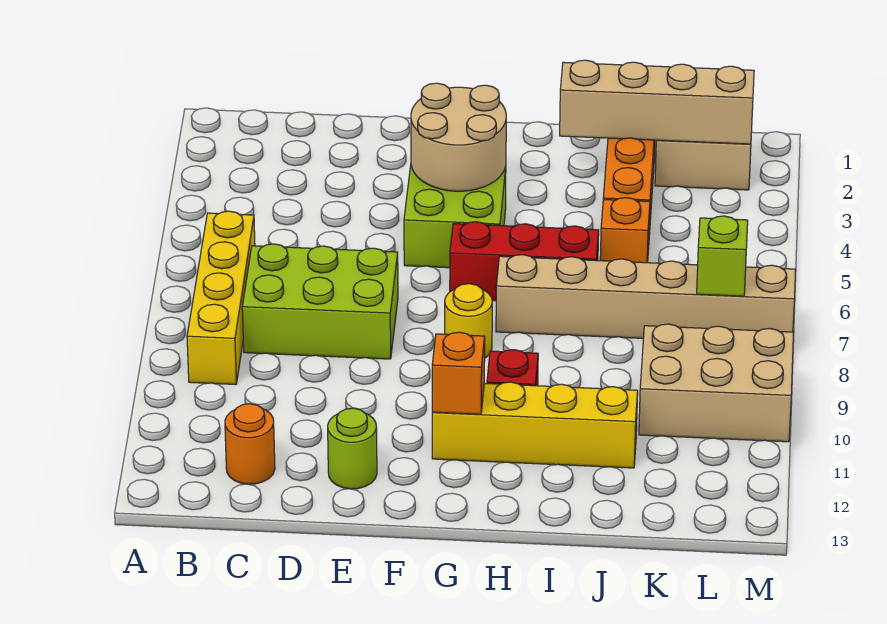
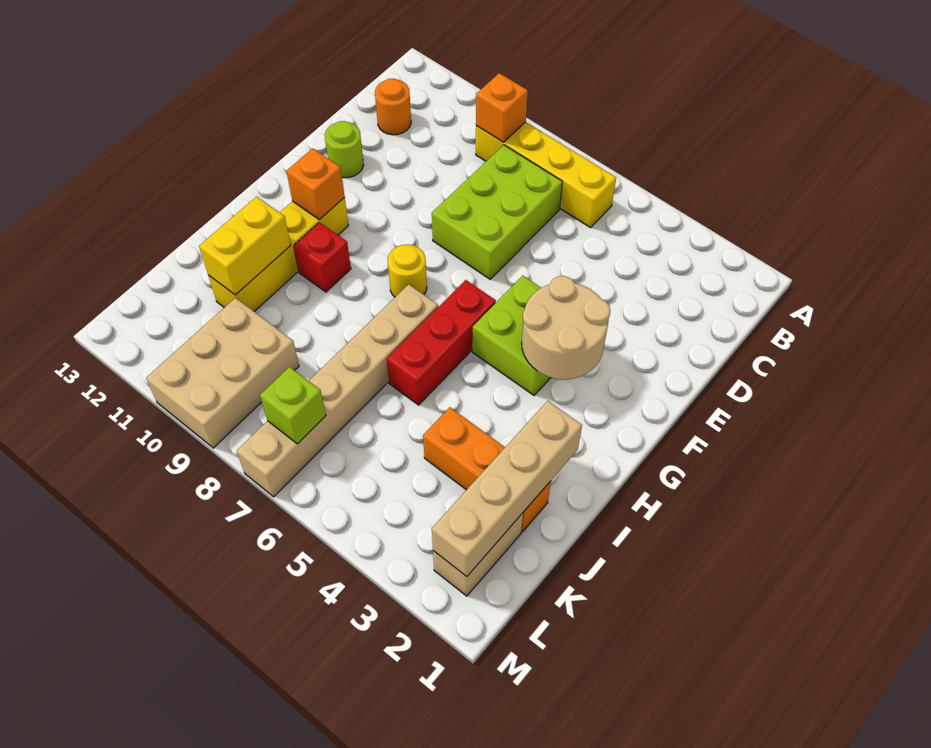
none -> yellow 1x2 brick [199,197,291,295]
orange 1x1 brick [600,198,650,263] -> orange 1x1 brick moved to [476,73,528,142]

